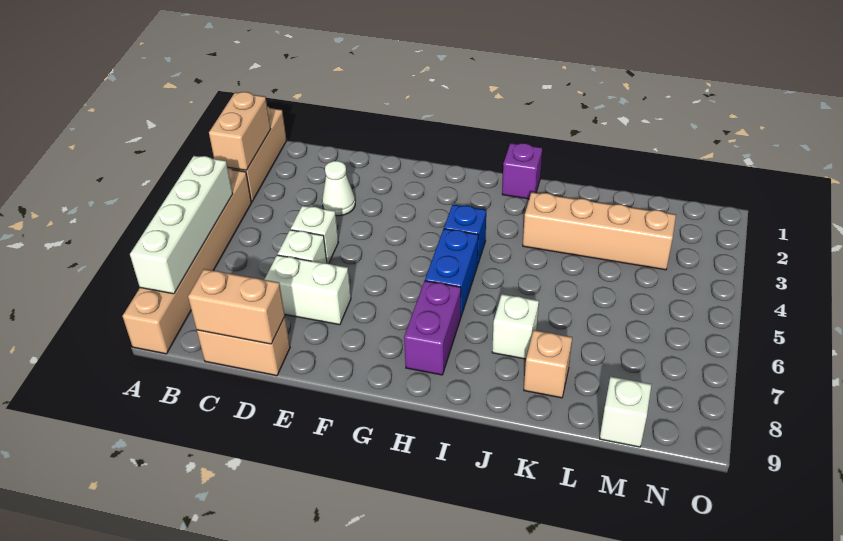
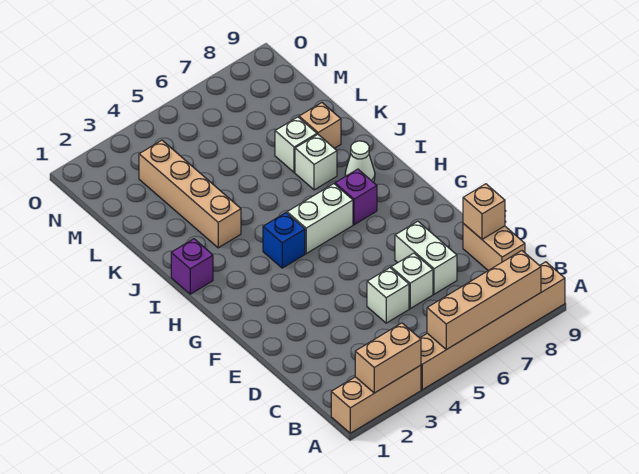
white 1x4 brick [130,156,233,294] -> tan 1x4 brick [427,251,541,350]
tan 1x2 brick [188,269,285,344] -> tan 1x1 brick [463,184,505,239]
white 1x1 cone [322,161,355,216] -> white 1x1 cone moved to [345,141,375,182]
blue 1x2 brick [425,229,478,316] -> white 1x2 brick [287,184,353,254]
purple 1x2 brick [404,281,461,375] -> purple 1x1 brick [335,169,377,225]
white 1x1 brick [600,377,651,447] -> white 1x1 brick moved to [275,117,317,173]

